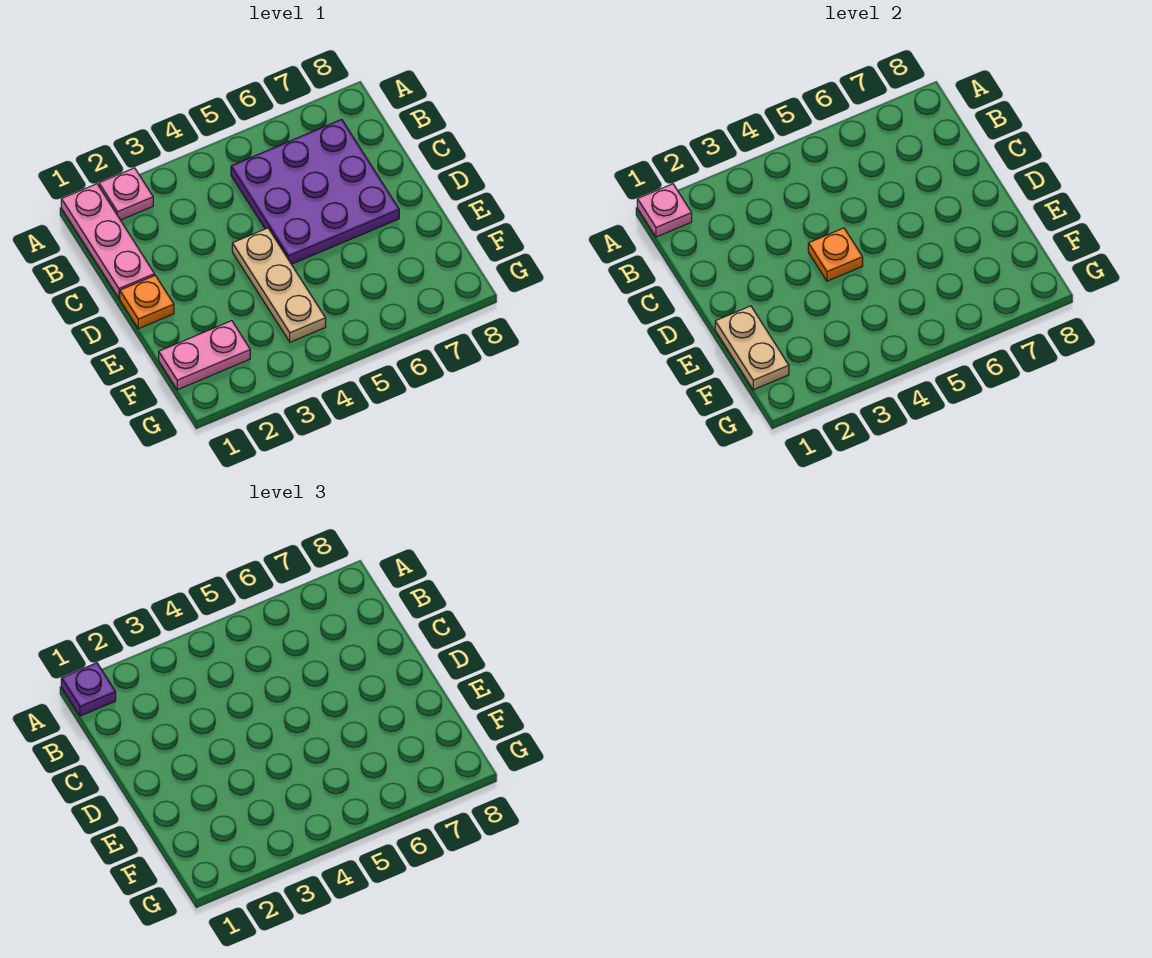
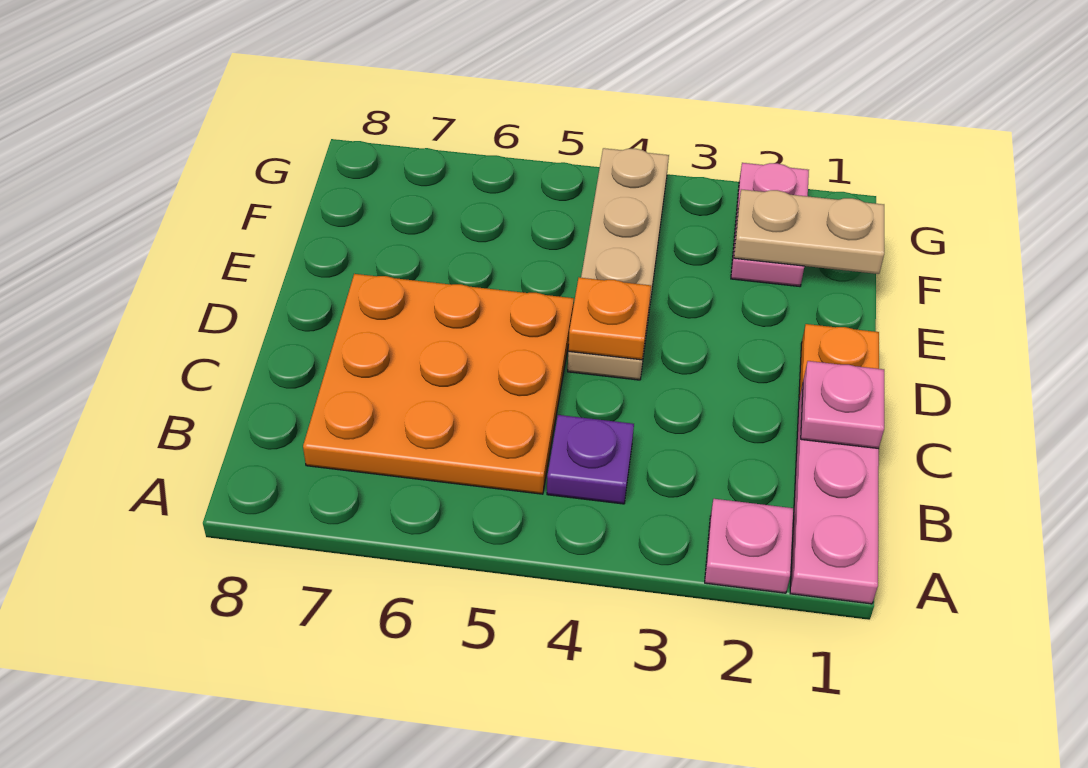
pink 1x1 plate [637,184,692,237] -> pink 1x1 plate moved to [801,361,884,449]
purple 1x1 plate [61,663,116,716] -> purple 1x1 plate moved to [547,415,634,504]
purple 3x3 plate [231,119,399,264] -> orange 3x3 plate [303,274,574,494]
tan 1x3 plate [232,228,326,342] -> tan 1x4 plate [568,148,669,380]
tan 1x2 plate [715,306,789,390] -> tan 1x2 plate turned to [734,189,884,274]
pink 1x2 plate [159,321,250,390] -> pink 1x2 plate turned to [731,163,809,286]

